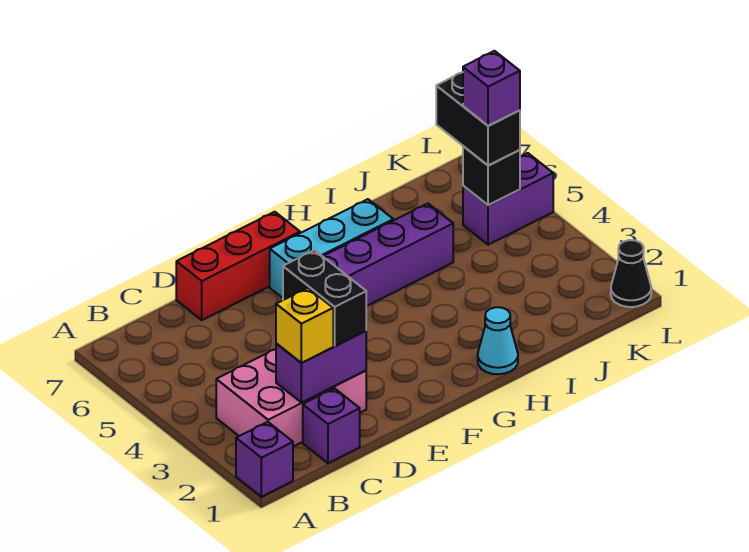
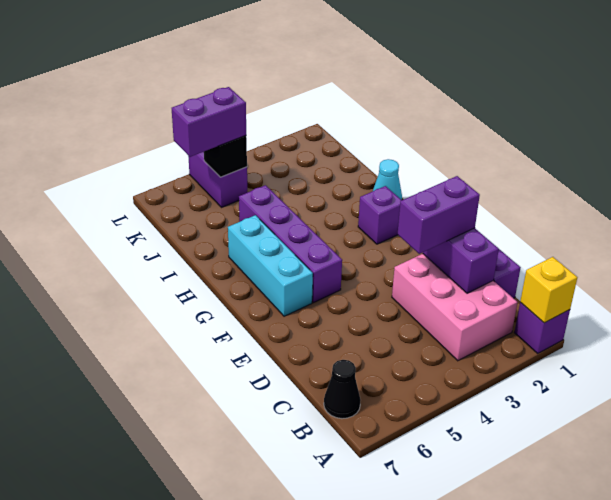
yellow 1x1 brick [276,288,333,363] -> yellow 1x1 brick moved to [520,257,577,323]
black 1x2 brick [283,250,366,346] -> purple 1x2 brick [398,176,480,254]
red 1x3 brick [176,212,300,320] -> none
black 1x2 brick [436,72,520,165] -> purple 1x2 brick [172,87,246,157]
purple 1x1 brick [463,51,520,126] -> purple 1x1 brick moved to [358,186,402,244]
black 1x1 cone [611,240,651,307] -> black 1x1 cone moved to [324,360,360,419]

